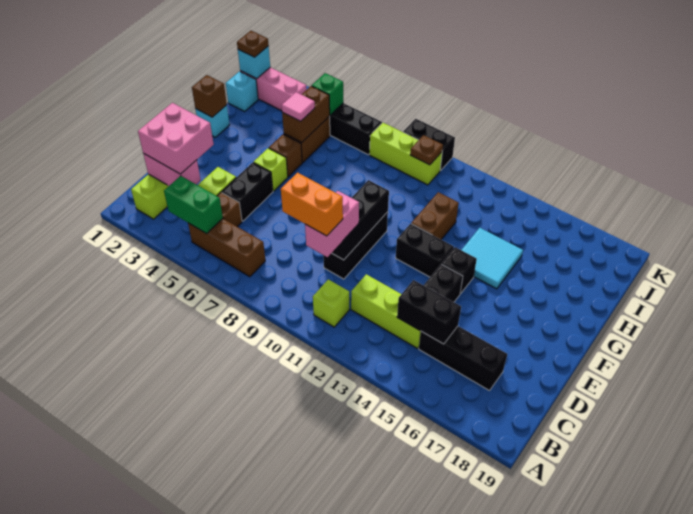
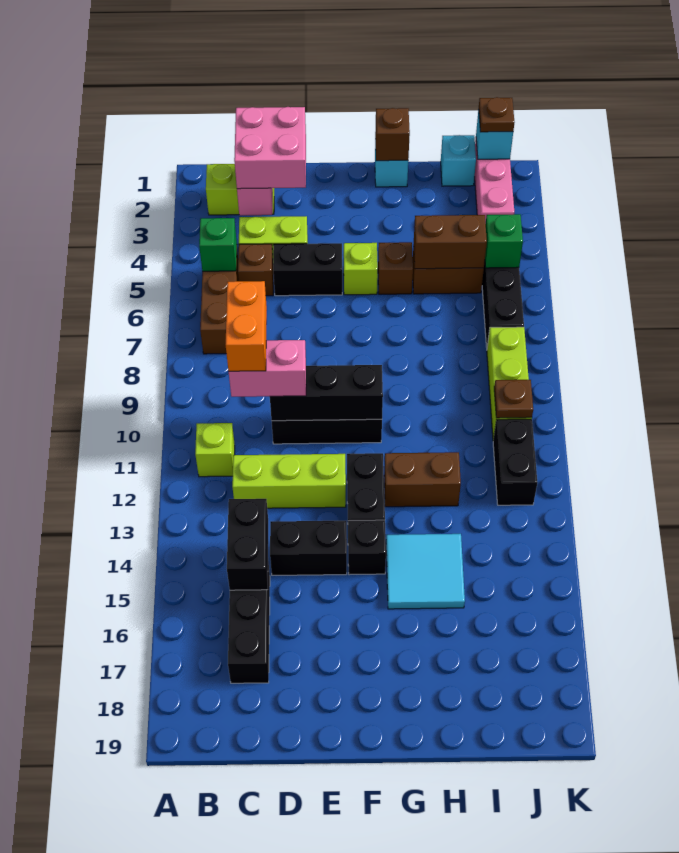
green 1x2 brick [164,176,223,234] -> green 1x1 brick [199,218,237,271]
lime 1x3 brick [351,274,421,348] -> lime 1x3 brick turned to [232,454,346,508]
pink 1x1 tile [282,92,315,121] -> none
black 1x2 brick [403,119,455,170] -> black 1x2 brick moved to [493,419,537,505]

